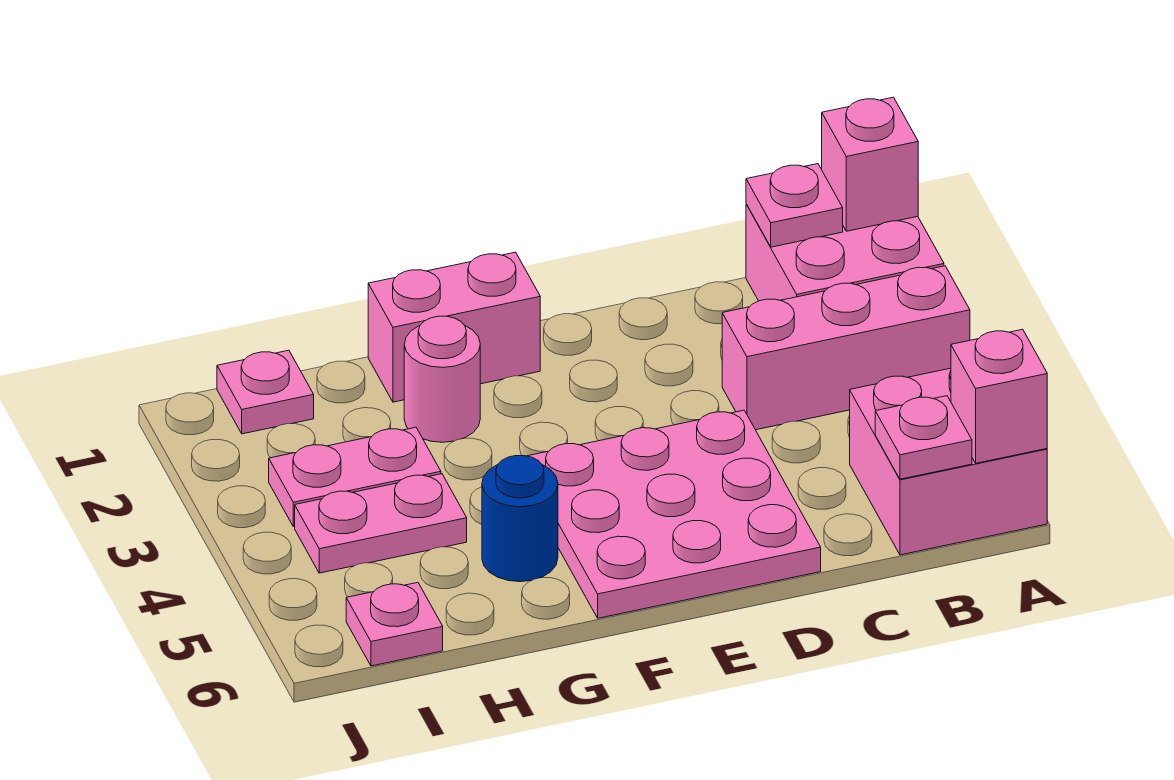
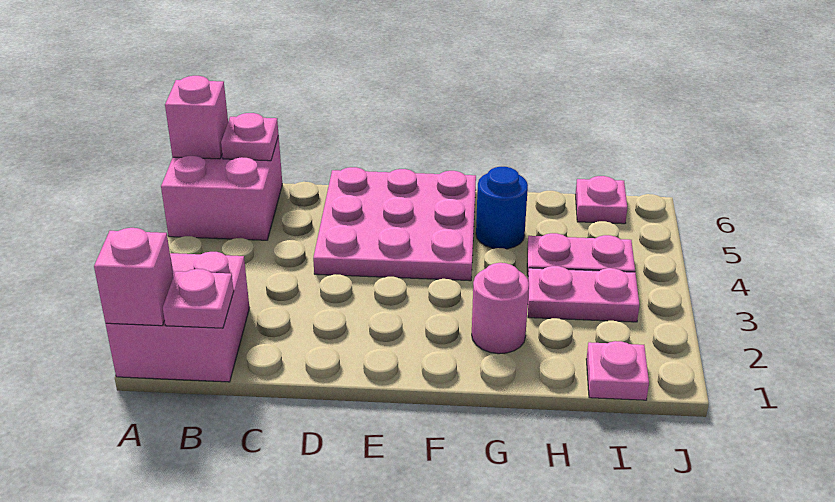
pink 1x3 brick [722,266,970,430] -> none
pink 1x2 brick [368,252,540,402] -> none

